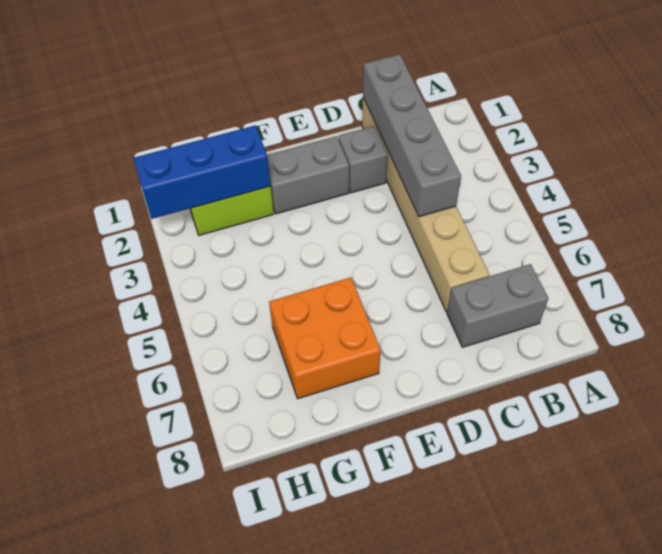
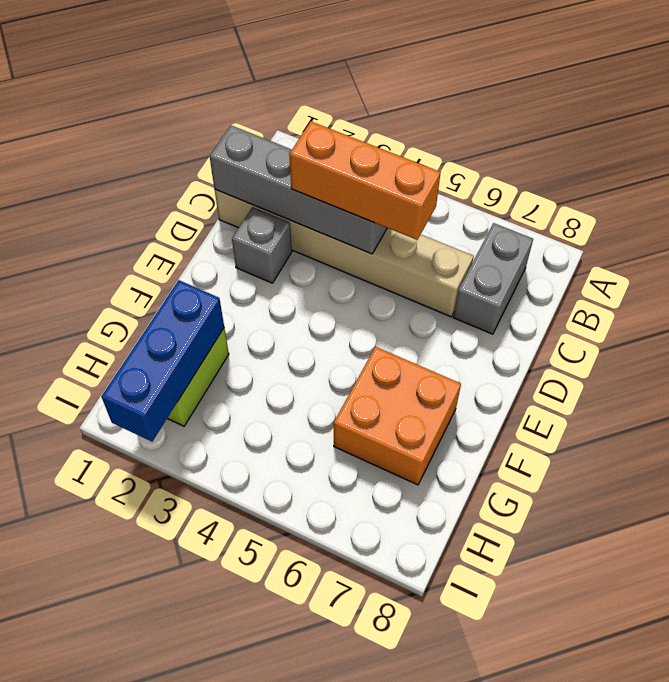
none -> orange 1x3 brick [289,121,441,240]
grey 1x2 brick [267,136,349,214] -> none

